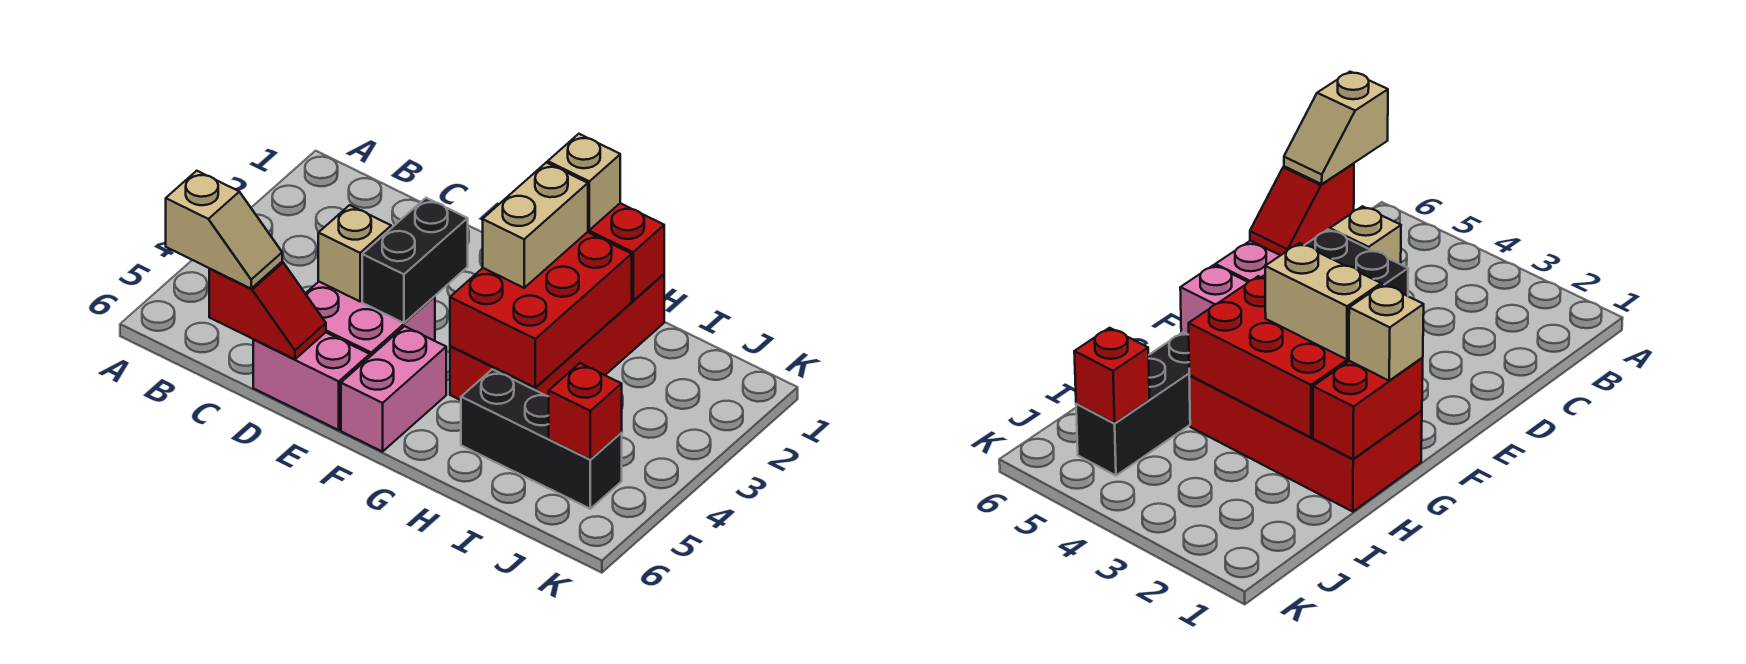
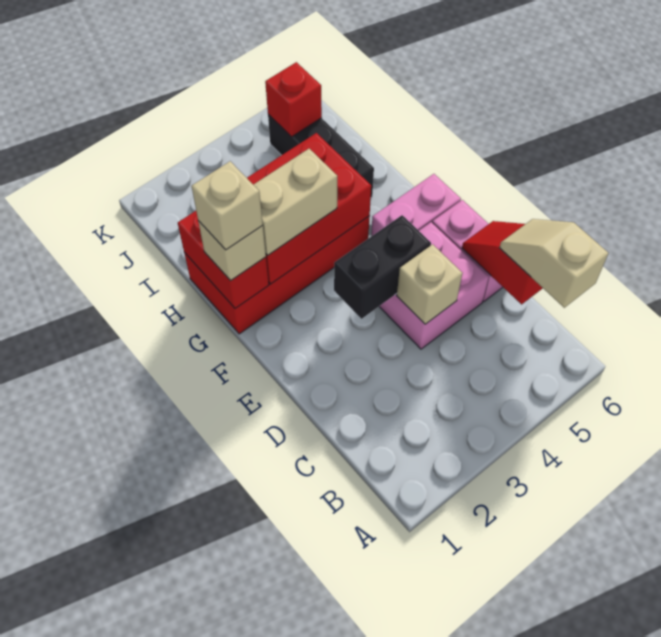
none -> tan 1x1 brick [192,161,263,250]

